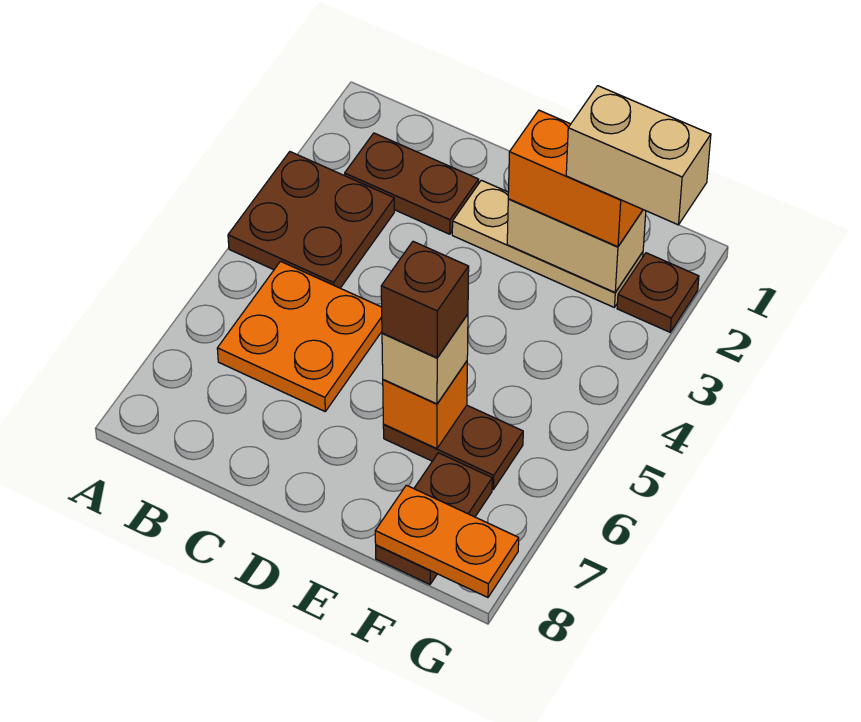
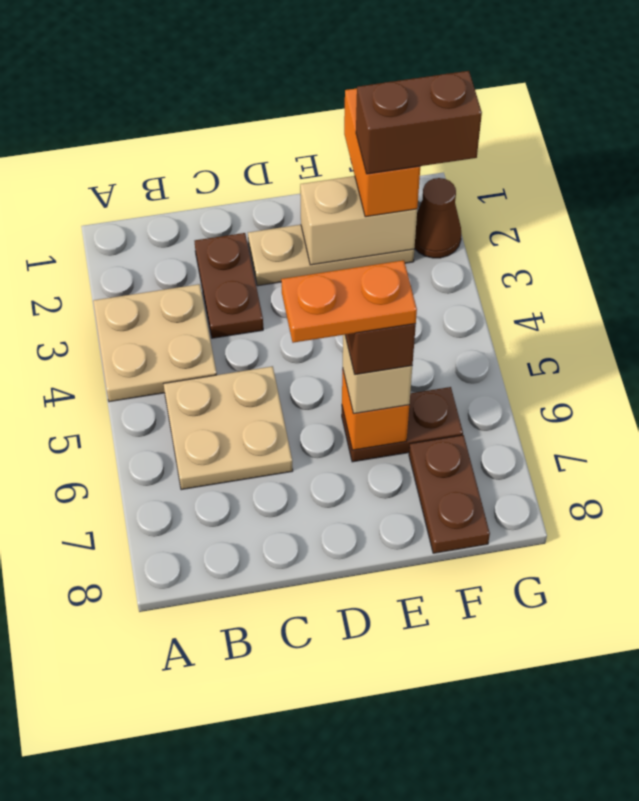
brown 2x2 plate [228,152,394,288] -> tan 2x2 plate [93,284,217,402]
brown 1x2 plate [345,133,479,234] -> brown 1x2 plate turned to [195,233,263,338]
orange 2x2 plate [217,261,382,411] -> tan 2x2 plate [164,366,293,490]
orange 1x2 brick [508,110,643,247] -> orange 1x2 brick turned to [344,88,420,217]
tan 1x2 brick [566,86,711,225] -> brown 1x2 brick [356,71,482,174]
orange 1x2 plate [375,485,519,597] -> orange 1x2 plate moved to [281,260,417,343]
brown 1x1 plate [617,253,699,332] -> brown 1x1 cone [415,178,461,258]

